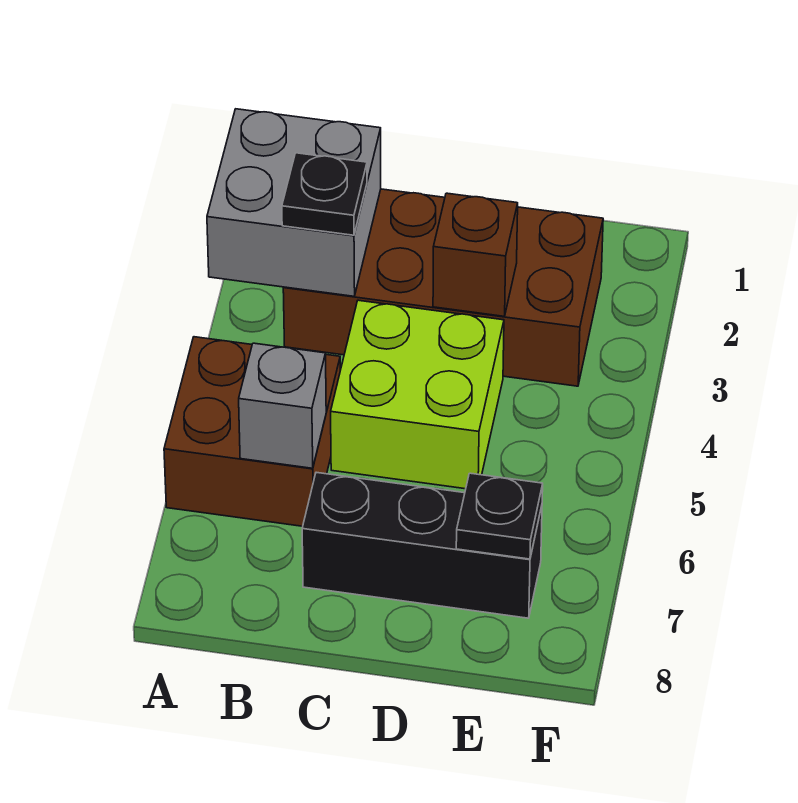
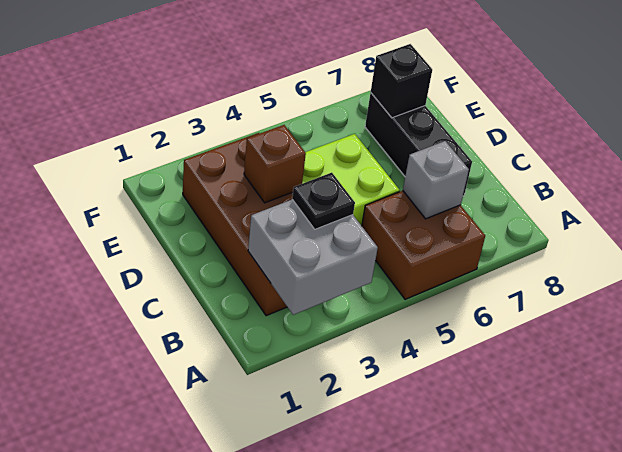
black 1x1 plate [456,473,543,559] -> black 1x1 brick [371,44,432,118]

